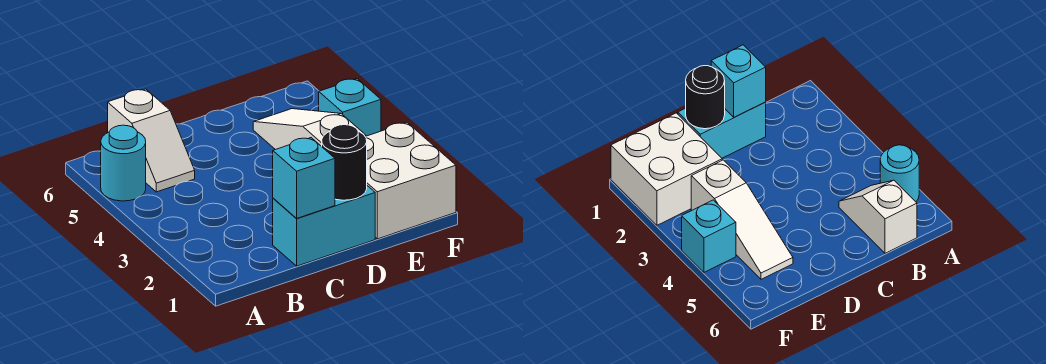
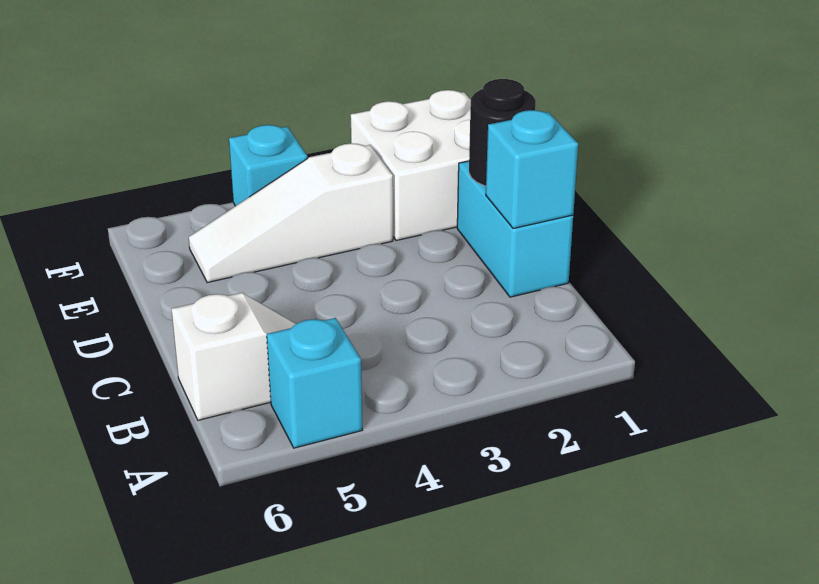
cyan 1x1 round brick [101,125,146,201] -> cyan 1x1 brick [267,318,363,448]

